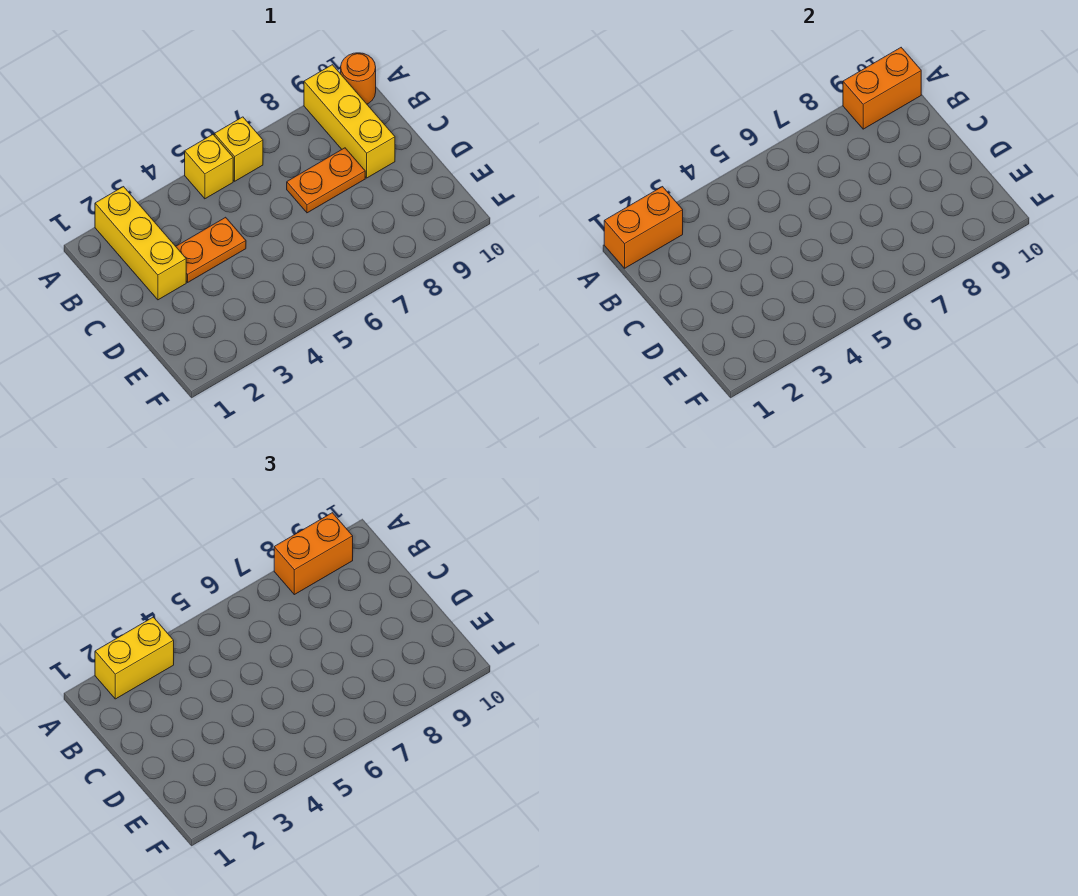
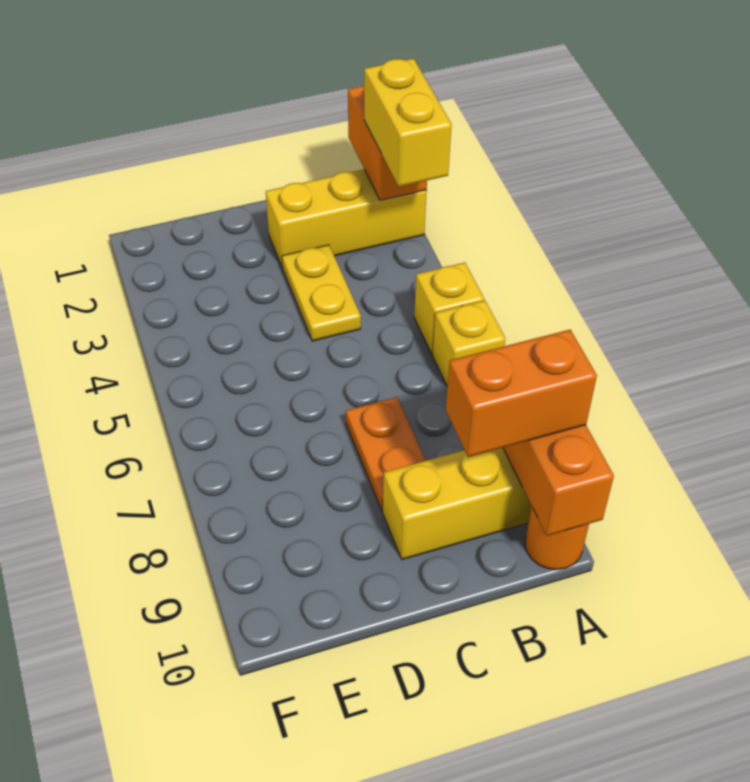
orange 1x2 brick [274,513,353,595] -> orange 1x2 brick turned to [446,330,597,457]
orange 1x2 plate [176,217,246,282] -> yellow 1x2 plate [282,245,361,341]

